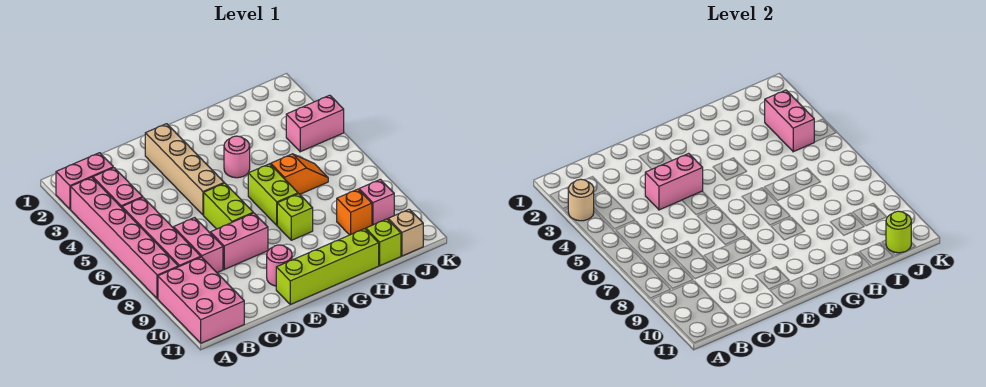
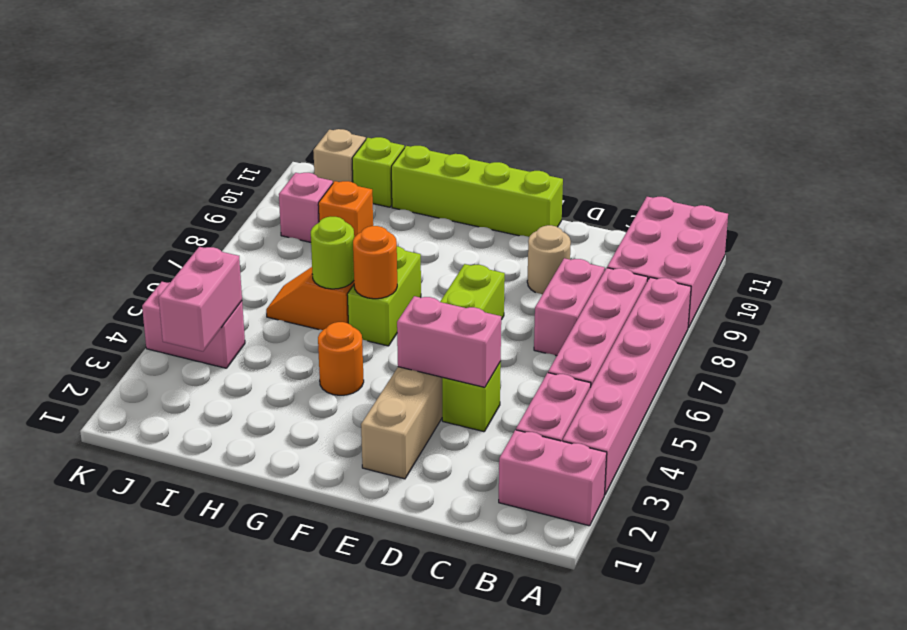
tan 1x1 round brick [568,179,594,221] -> tan 1x1 round brick moved to [527,225,571,295]
pink 1x2 brick [210,213,268,269] -> none
pink 1x1 round brick [267,245,292,286] -> none
pink 1x1 round brick [224,136,250,178] -> orange 1x1 round brick [318,322,364,395]
none -> orange 1x1 round brick [353,226,397,299]
lime 1x1 brick [277,194,313,240] -> lime 1x1 brick moved to [442,362,501,432]
lime 1x1 round brick [886,211,911,253] -> lime 1x1 round brick moved to [311,217,354,289]

